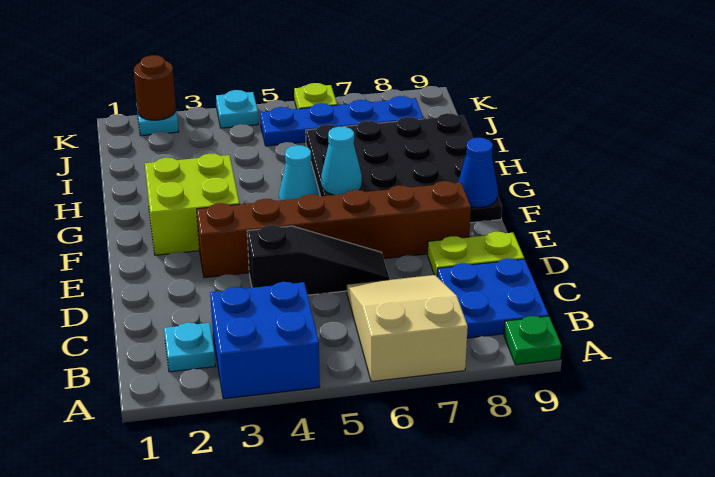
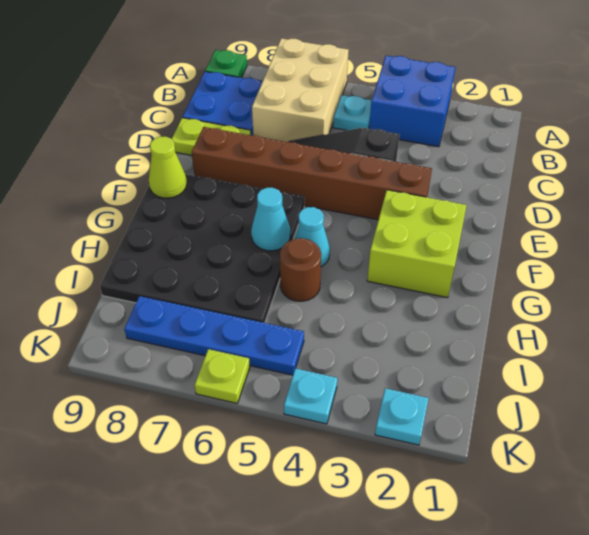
tan 2x3 slope [347,275,468,382] -> tan 2x3 brick [252,38,349,142]
cyan 1x1 plate [164,323,215,372] -> cyan 1x1 plate moved to [333,95,372,130]
blue 1x1 cone [458,138,498,208] -> lime 1x1 cone [149,137,187,198]
brown 1x1 round brick [134,55,176,120] -> brown 1x1 round brick moved to [280,238,321,301]

